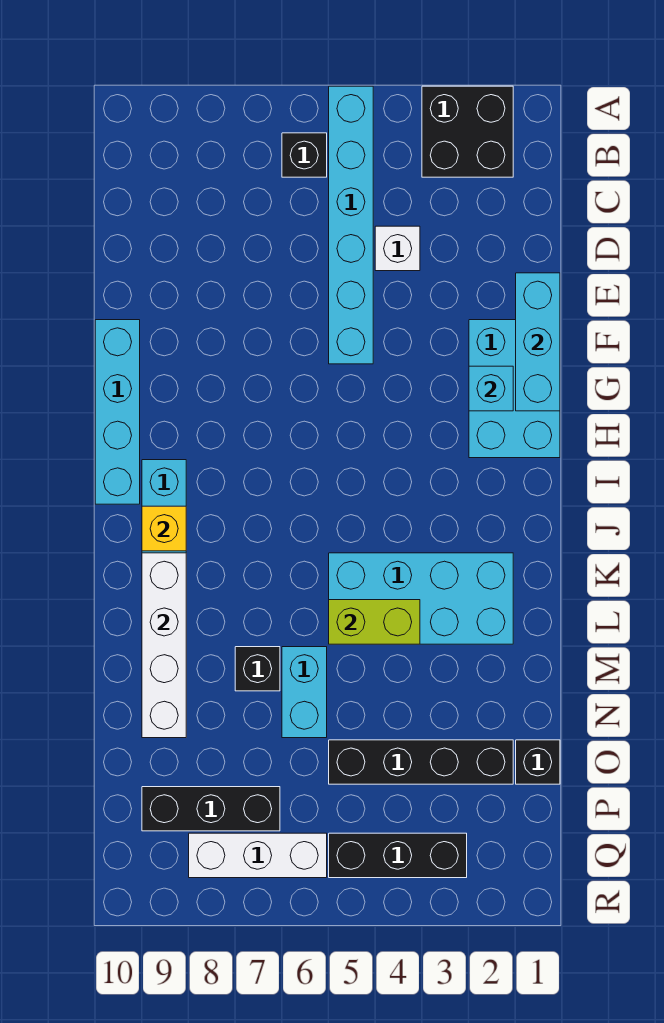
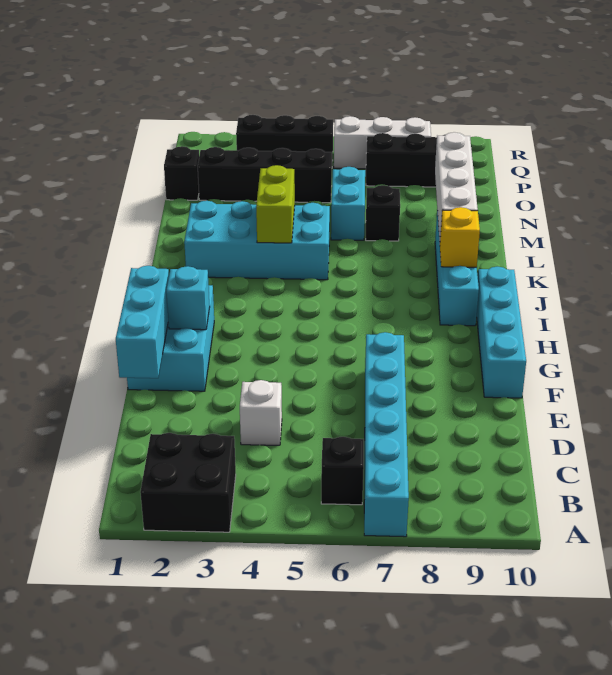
cyan 1x6 brick [329,86,373,364] -> cyan 1x6 brick moved to [364,332,409,537]
lime 1x2 brick [329,600,420,644] -> lime 1x2 brick turned to [256,165,295,243]

